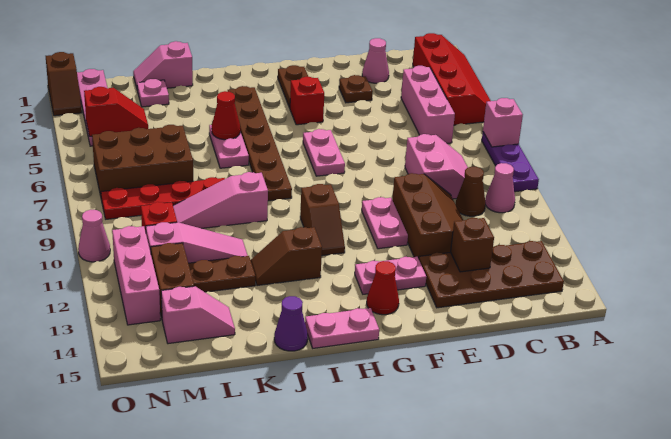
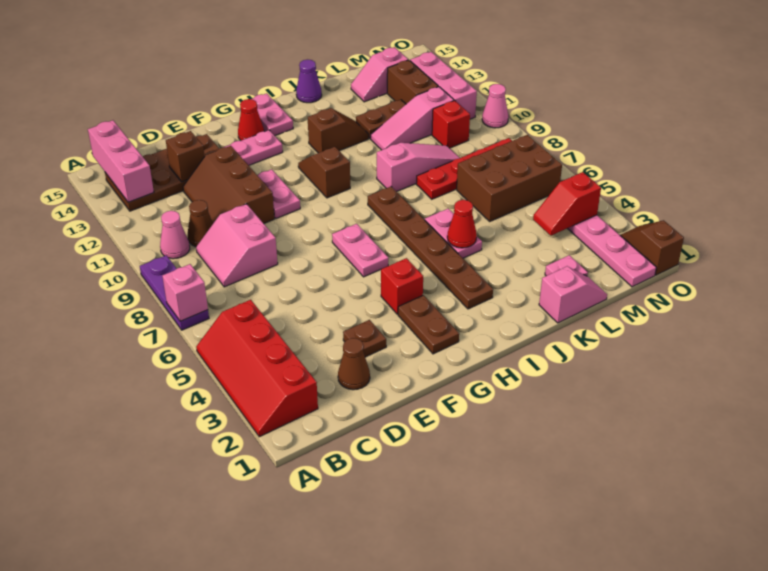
pink 1x3 brick [401,66,455,143] -> pink 1x3 brick moved to [88,120,154,202]
pink 1x1 cone [362,38,389,83] -> brown 1x1 cone [338,338,370,390]
pink 1x2 plate [305,308,379,348] -> pink 1x2 plate turned to [252,93,293,136]

